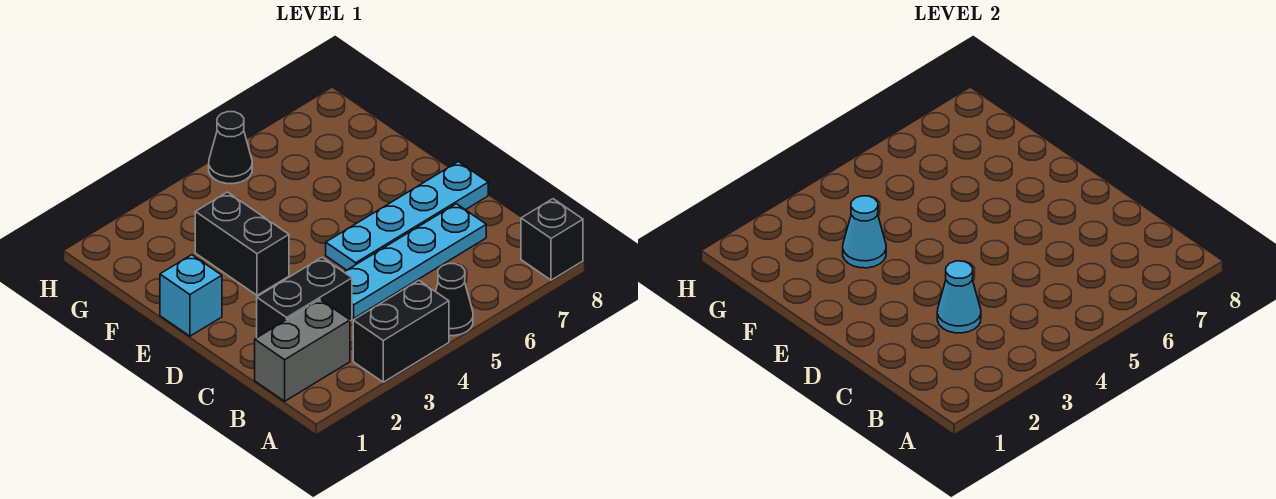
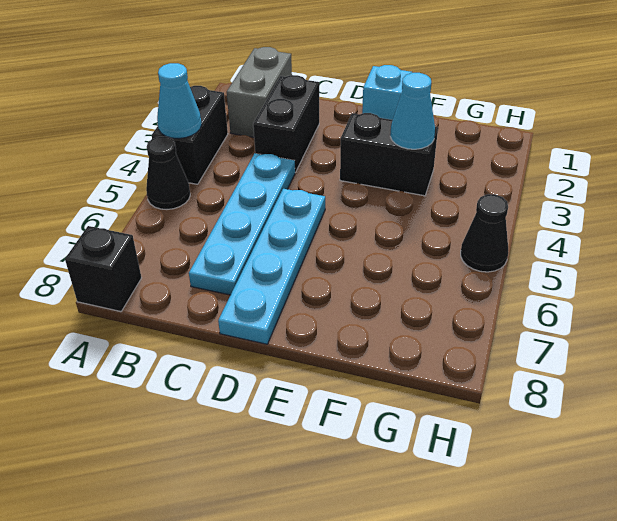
cyan 1x1 cone [937,261,981,333] -> cyan 1x1 cone moved to [157,63,202,139]

